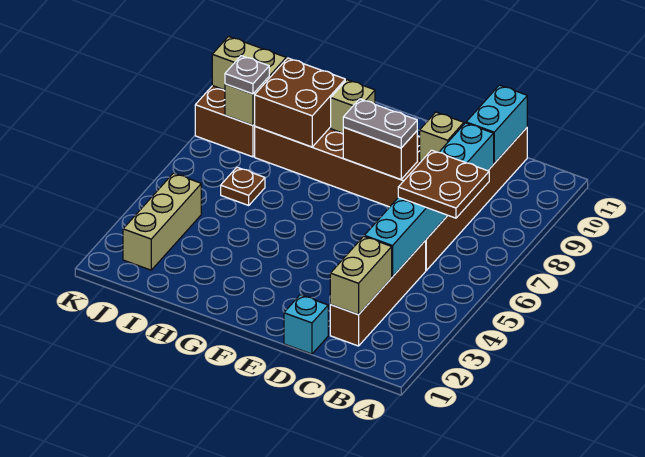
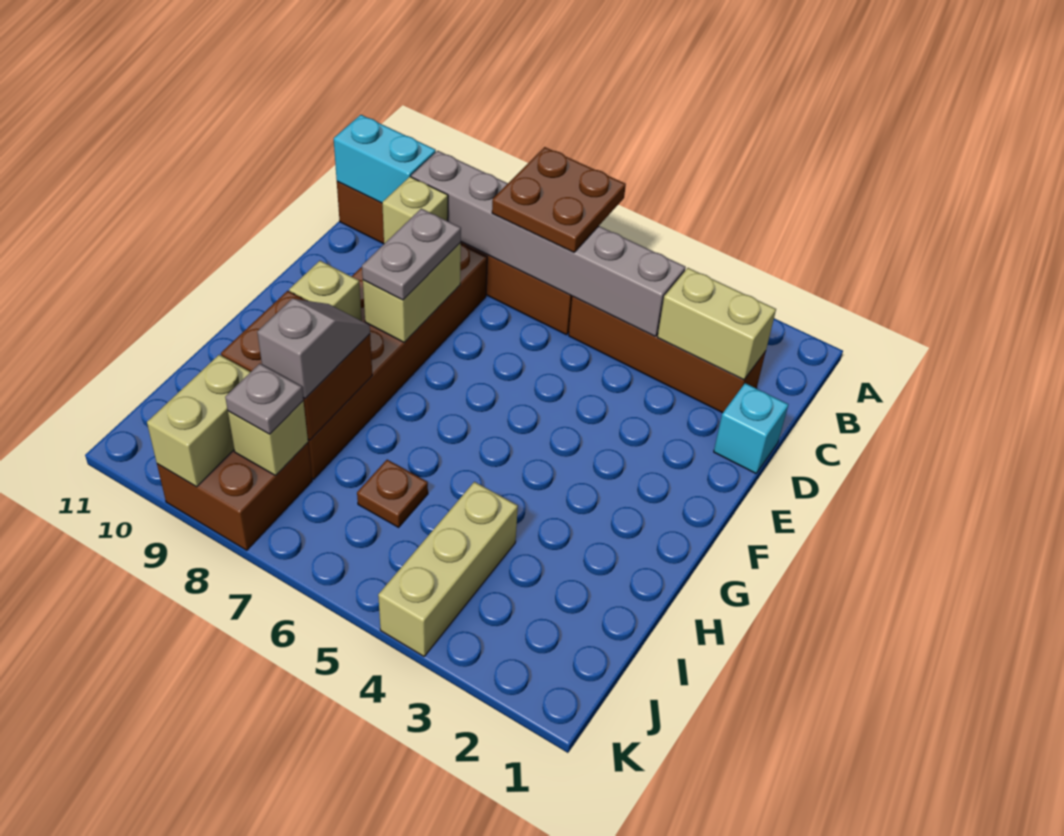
cyan 1x6 brick [364,123,494,277] -> grey 1x6 brick [411,151,686,336]
brown 1x2 brick [343,127,417,180] -> tan 1x2 brick [363,243,461,342]
none -> grey 1x2 slope [257,299,370,398]
tan 1x3 brick [123,173,201,270] -> tan 1x3 brick turned to [378,482,518,656]

